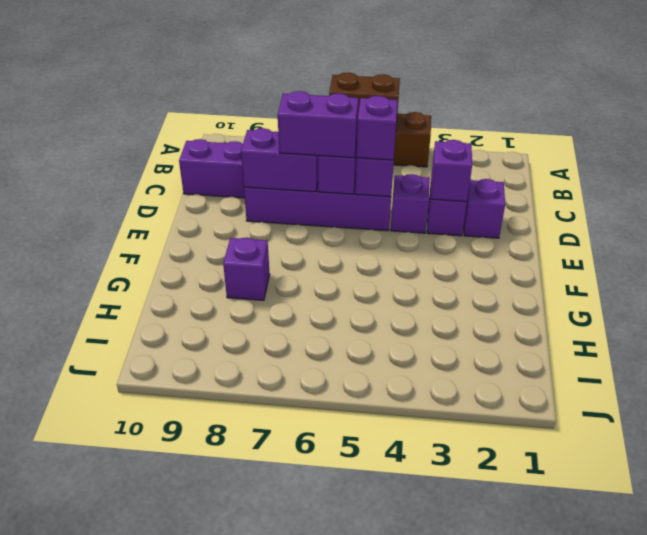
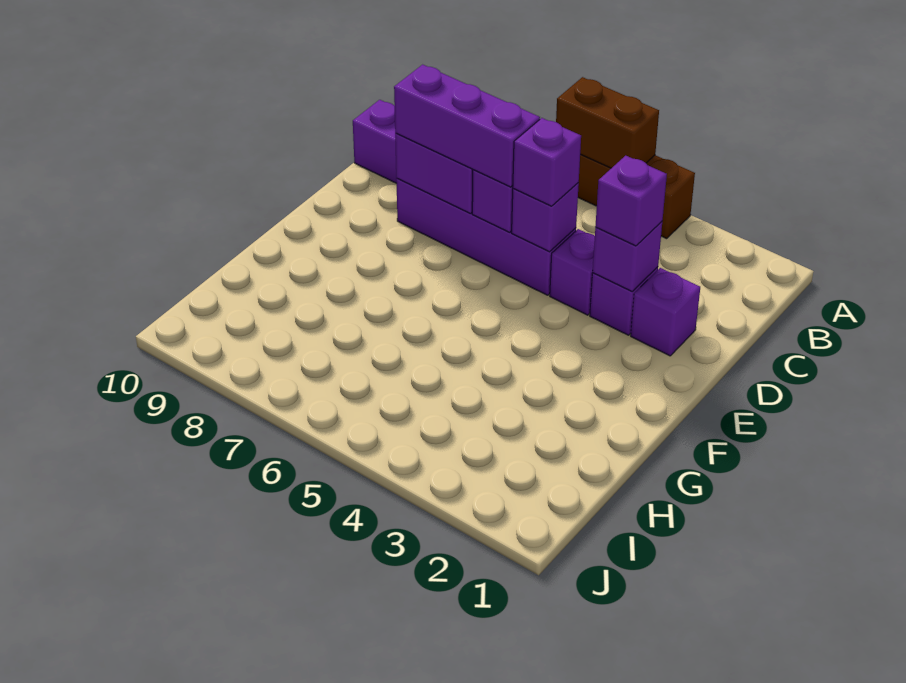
purple 1x2 brick [278,91,359,158] -> purple 1x3 brick [394,64,540,187]
purple 1x1 brick [223,238,270,300] -> purple 1x1 brick moved to [595,156,667,246]

